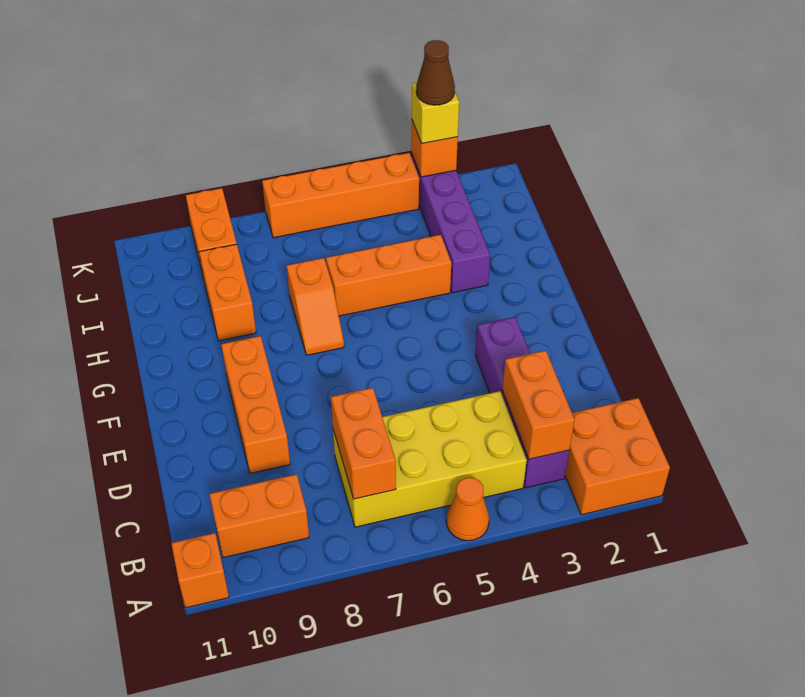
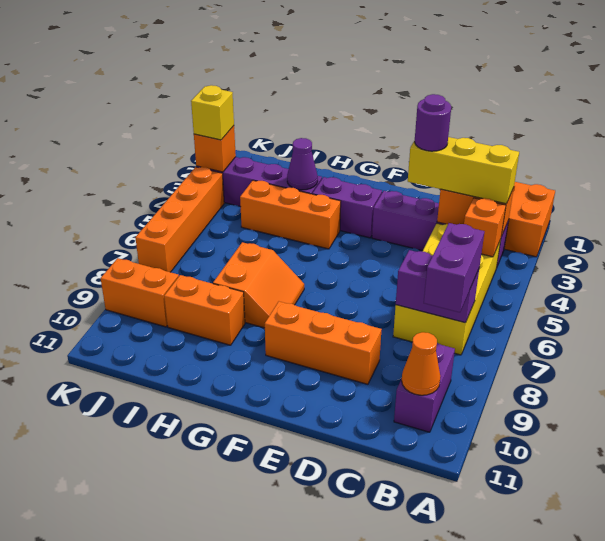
orange 1x1 cone [446,478,489,541] -> orange 1x1 cone moved to [402,332,440,395]
orange 1x1 brick [171,533,229,608] -> orange 1x1 brick moved to [464,198,506,257]
none -> yellow 1x3 brick [408,137,519,204]
orange 1x2 brick [331,388,396,499] -> purple 1x2 brick [396,250,479,323]
none -> purple 1x2 brick [424,223,484,312]
orange 1x2 brick [210,474,309,558] -> purple 1x2 brick [394,343,455,432]
none -> purple 1x1 round brick [415,94,451,151]
none -> purple 1x2 brick [312,177,382,238]
orange 1x2 slope [287,258,344,355] -> orange 2x2 slope [213,242,304,328]
none -> purple 1x1 cone [287,138,318,190]
orange 1x3 brick [326,235,451,316] -> orange 1x3 brick turned to [240,180,341,249]
brown 1x1 cone [416,40,455,105] -> none

